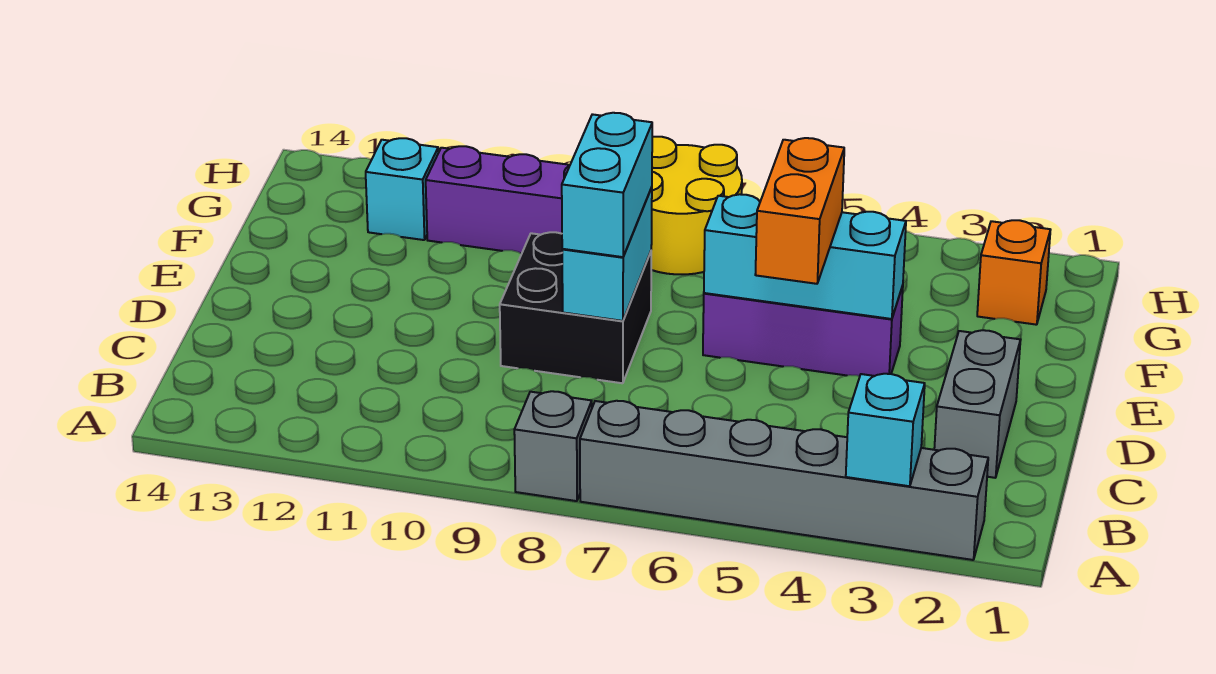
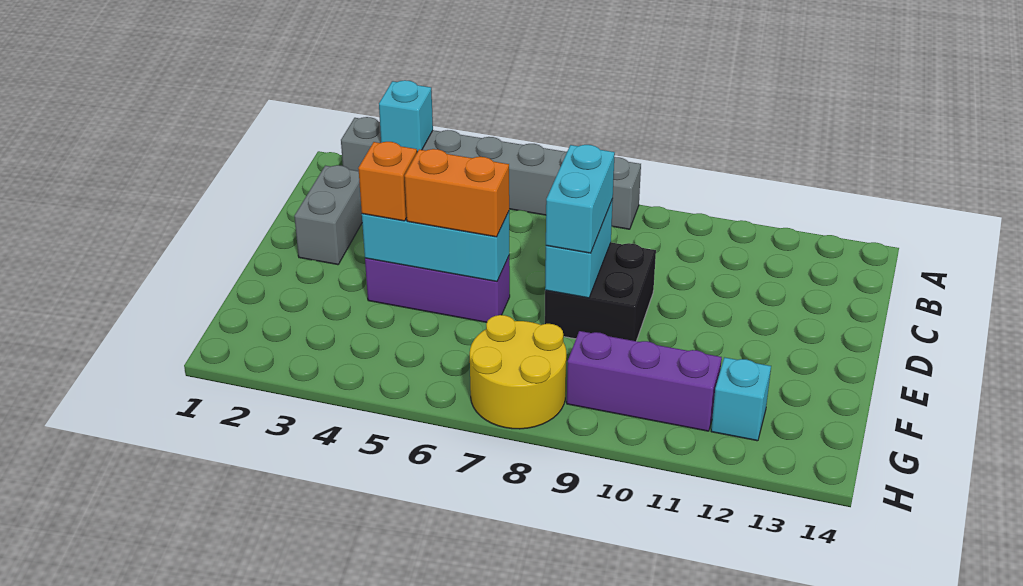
orange 1x2 brick [755,138,844,284] -> orange 1x2 brick turned to [405,149,509,237]
orange 1x1 brick [977,220,1050,325] -> orange 1x1 brick moved to [358,142,417,221]

